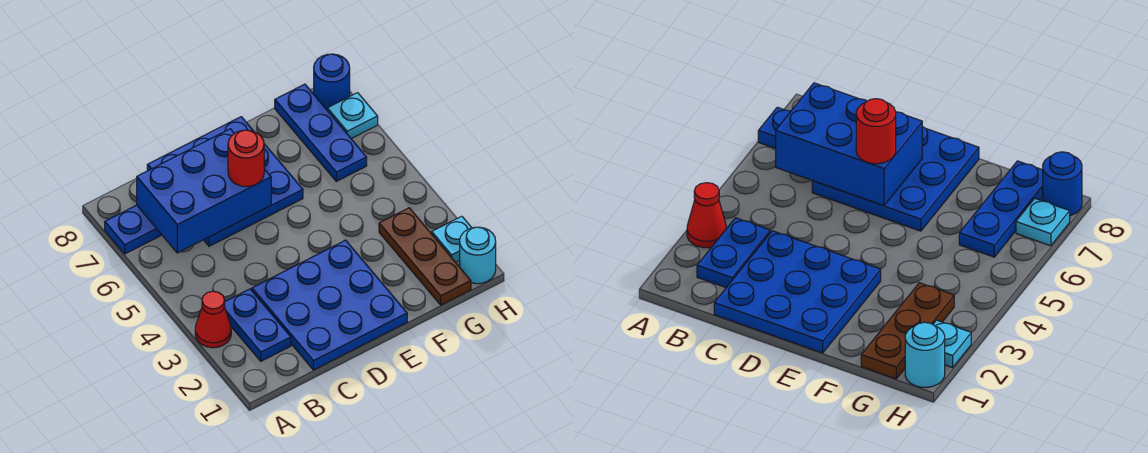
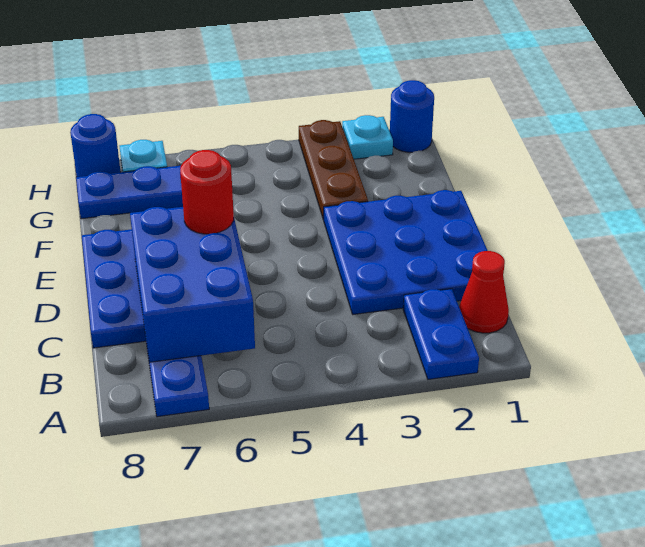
red 1x1 cone [195,291,231,348] -> red 1x1 cone moved to [459,251,509,333]
blue 1x2 plate [224,289,291,361] -> blue 1x2 plate turned to [403,289,479,379]
brown 1x3 plate [379,208,471,305] -> brown 1x3 plate turned to [299,120,368,220]
cyan 1x1 round brick [460,227,496,284] -> blue 1x1 round brick [390,80,434,152]

